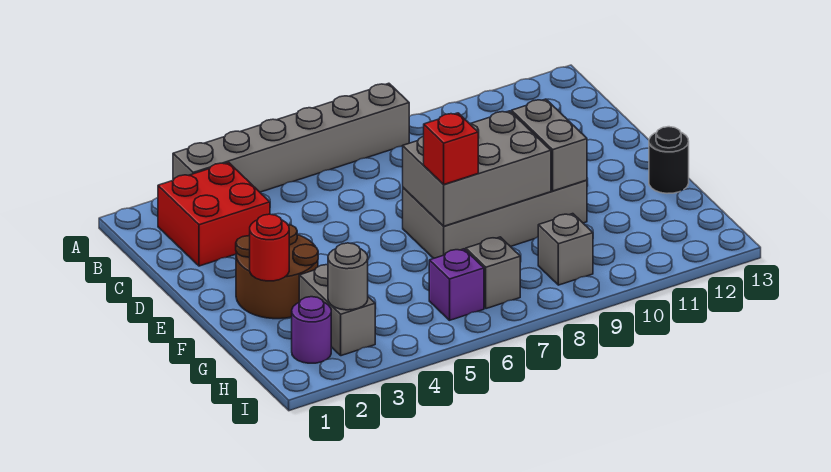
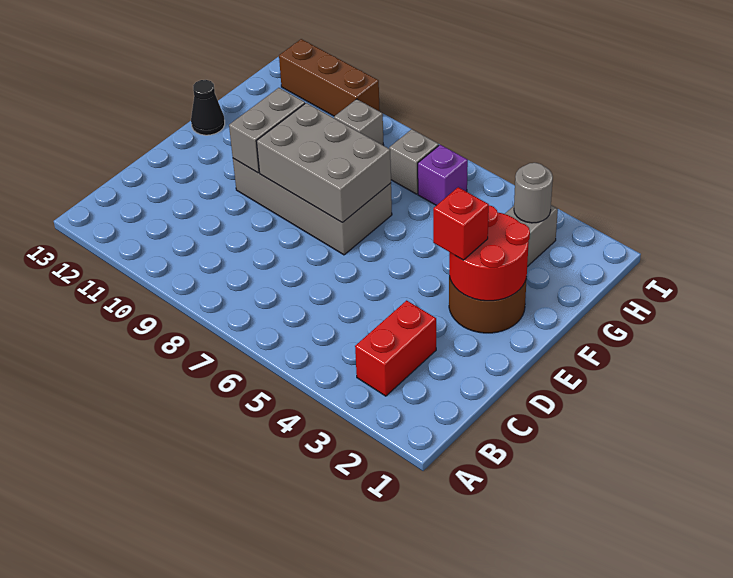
grey 1x6 brick [173,83,409,192] -> none
red 2x2 brick [158,162,270,266] -> red 1x2 brick [355,300,436,396]
red 1x1 round brick [250,214,289,281] -> red 2x2 round brick [449,205,530,301]
red 1x1 brick [424,113,478,185] -> red 1x1 brick moved to [433,187,489,260]
black 1x1 round brick [649,127,689,193] -> black 1x1 cone [191,80,225,135]
purple 1x1 round brick [292,297,331,363] -> none
none -> brown 1x3 brick [279,39,380,116]

